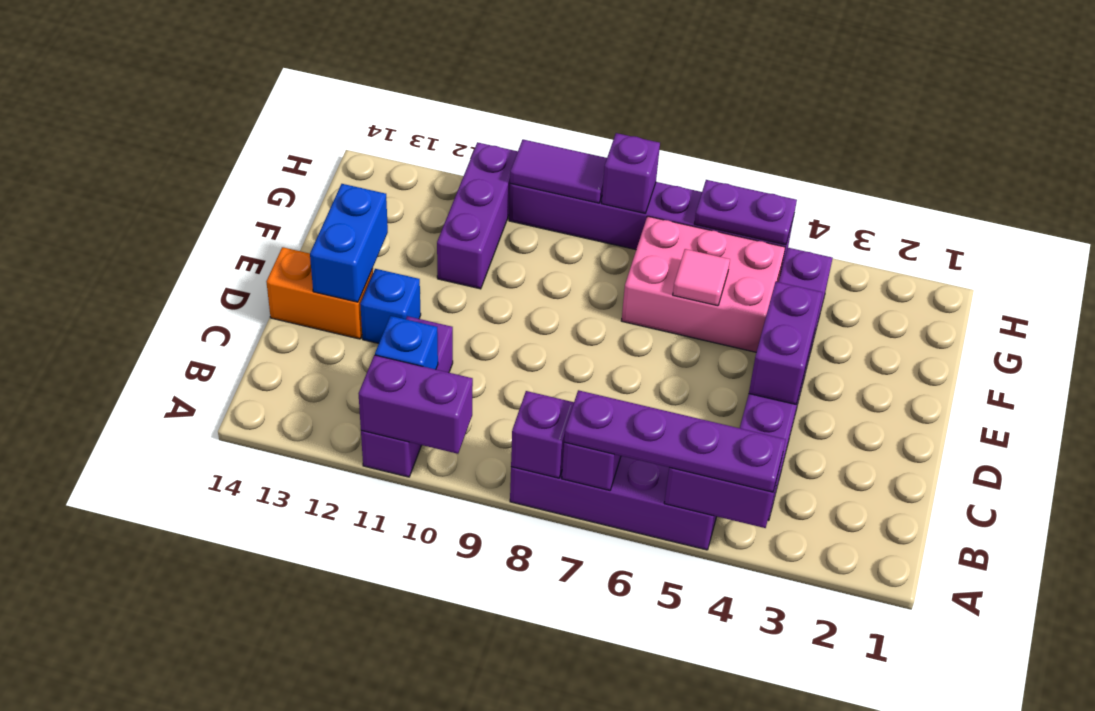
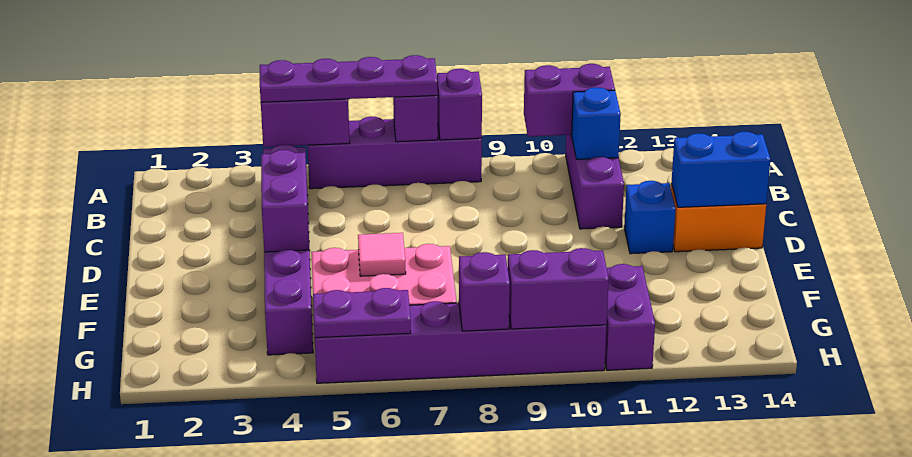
blue 1x2 brick [310,184,388,302] -> blue 1x2 brick turned to [672,132,771,207]
purple 1x3 brick [437,142,518,289] -> purple 1x2 brick [605,264,655,370]
purple 1x2 tile [510,139,607,203] -> purple 1x2 brick [508,248,609,329]

